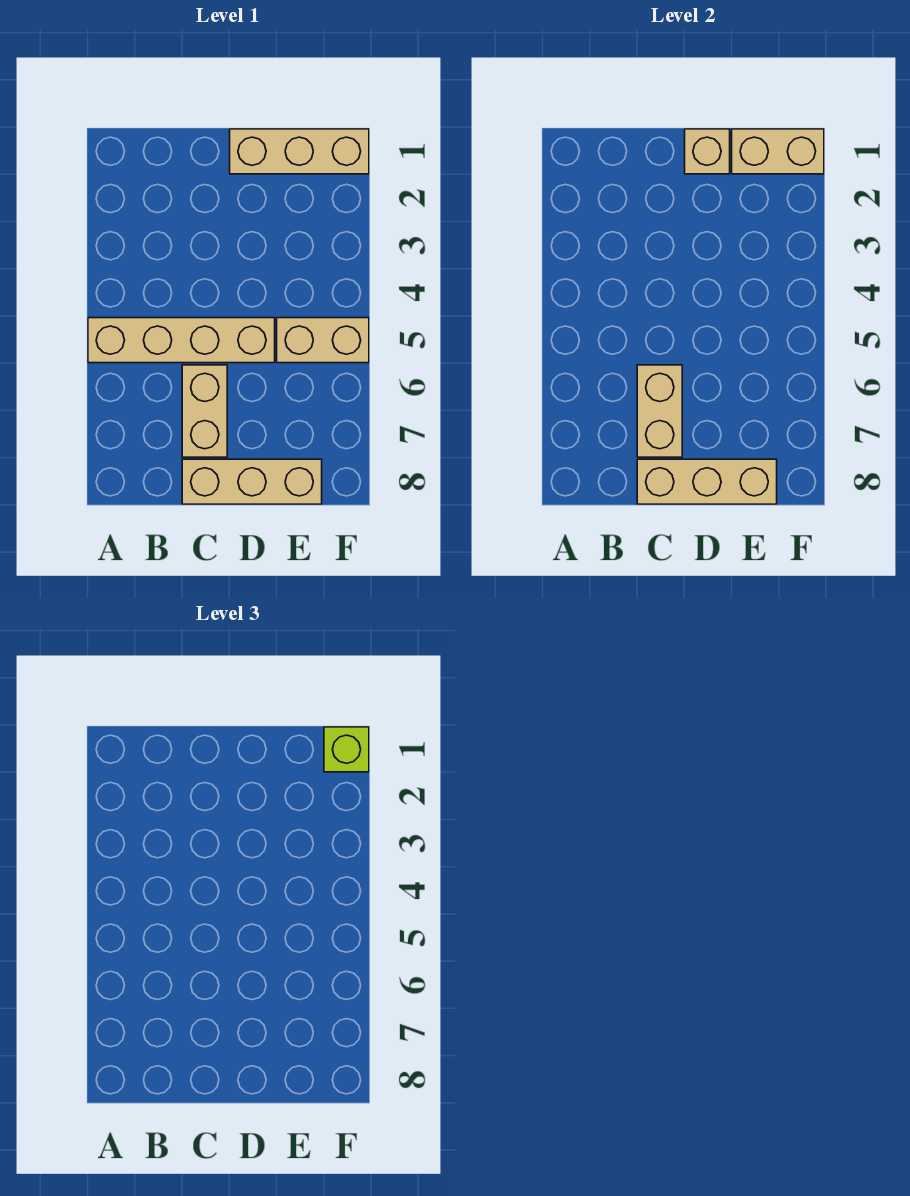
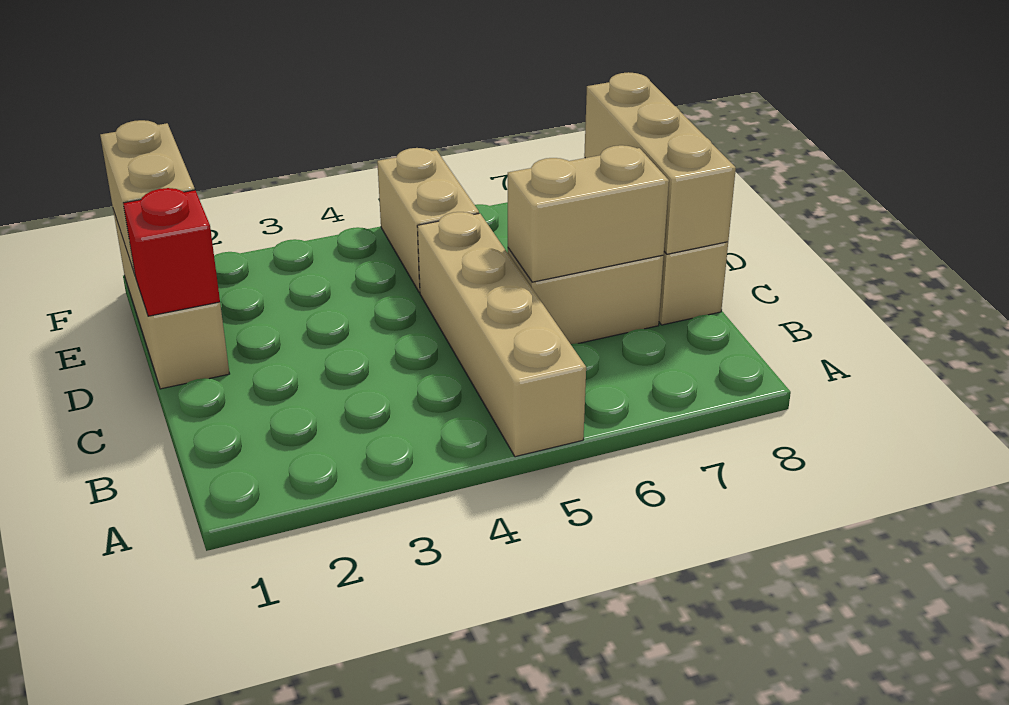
tan 1x1 brick [685,129,730,174] -> red 1x1 brick [123,188,220,316]
lime 1x1 brick [324,727,369,772] -> none

